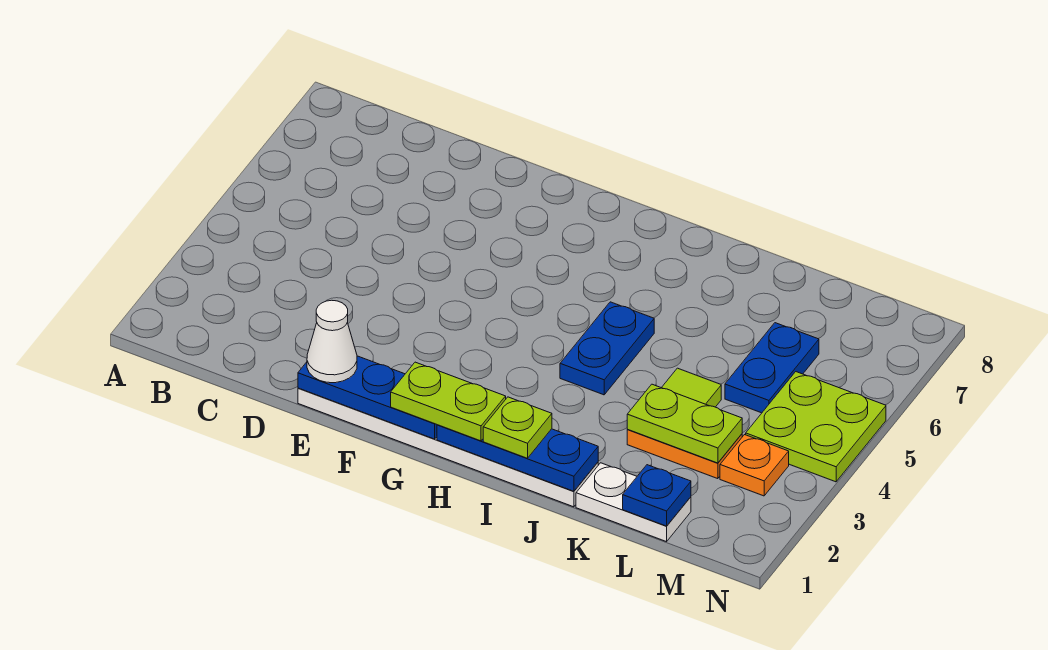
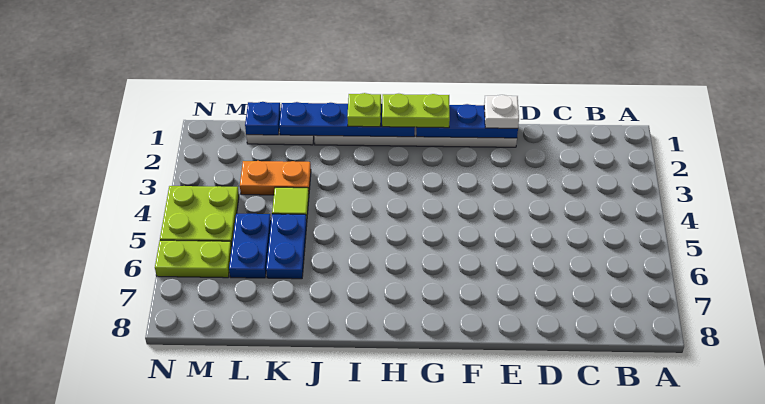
white 1x1 cone [307,300,357,383] -> white 1x1 plate [484,95,519,128]
blue 1x3 plate [437,425,598,491] -> blue 1x4 plate [279,102,415,137]
blue 1x2 plate [560,302,654,395] -> blue 1x2 plate moved to [266,214,307,279]
lime 1x2 plate [627,384,742,463] -> lime 1x2 plate moved to [155,240,232,278]
orange 1x1 plate [720,435,789,496] -> none

